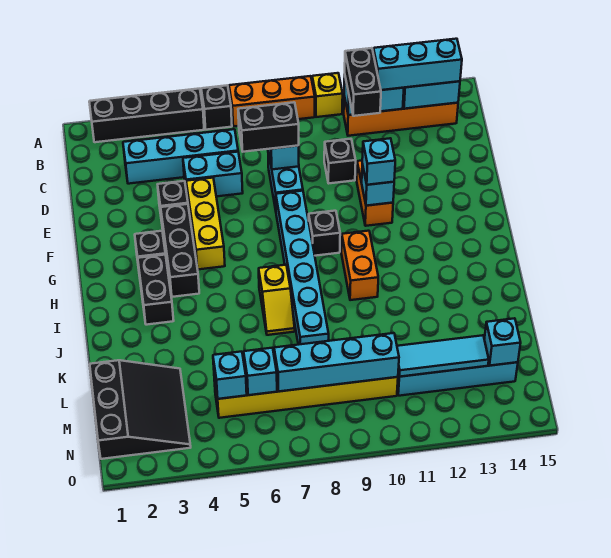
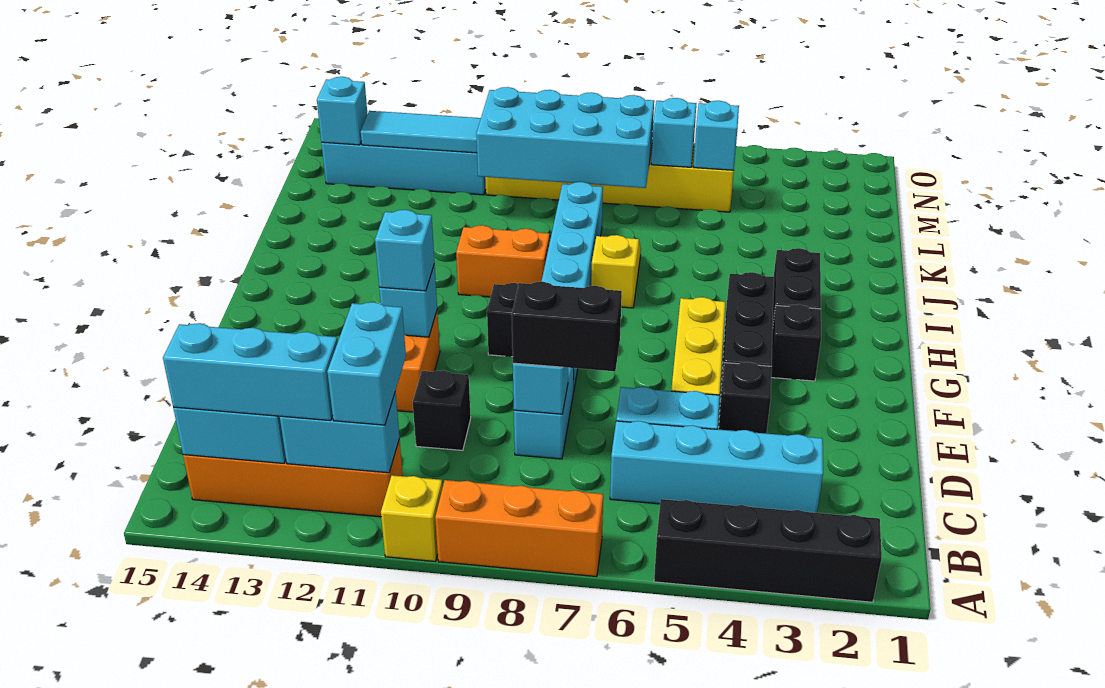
black 1x1 brick [201,85,232,130] -> none
black 1x2 brick [345,48,381,116] -> cyan 1x2 brick [327,302,406,425]
orange 1x2 brick [341,231,378,300] -> orange 1x2 brick turned to [456,225,550,297]
black 3x3 slope [90,360,191,459] -> none
cyan 1x4 brick [274,333,399,392] -> cyan 2x4 brick [476,87,654,188]

